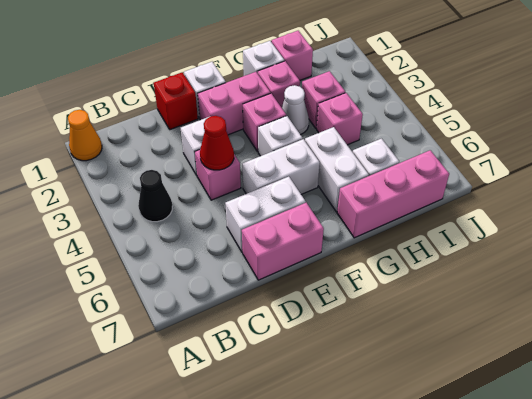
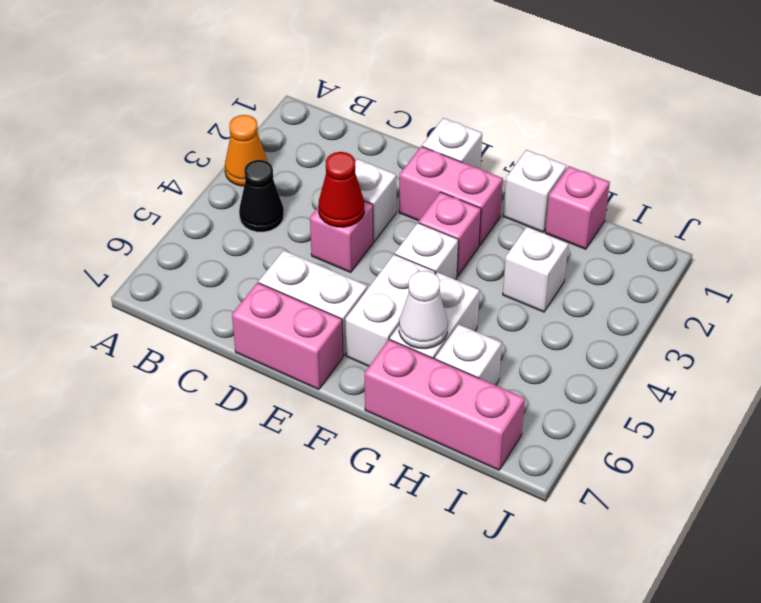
orange 1x1 cone [68,110,102,161] -> orange 1x1 cone moved to [225,115,268,186]
red 1x1 brick [154,72,198,130] -> none
white 1x2 brick [242,139,320,194] -> white 1x2 brick turned to [345,254,435,366]
pink 1x1 brick [258,61,300,108] -> none
white 1x1 cone [282,85,309,135] -> white 1x1 cone moved to [399,271,448,349]
pink 1x1 brick [302,71,345,128] -> white 1x1 brick [503,227,569,312]
pink 1x1 brick [317,93,363,145] -> none

